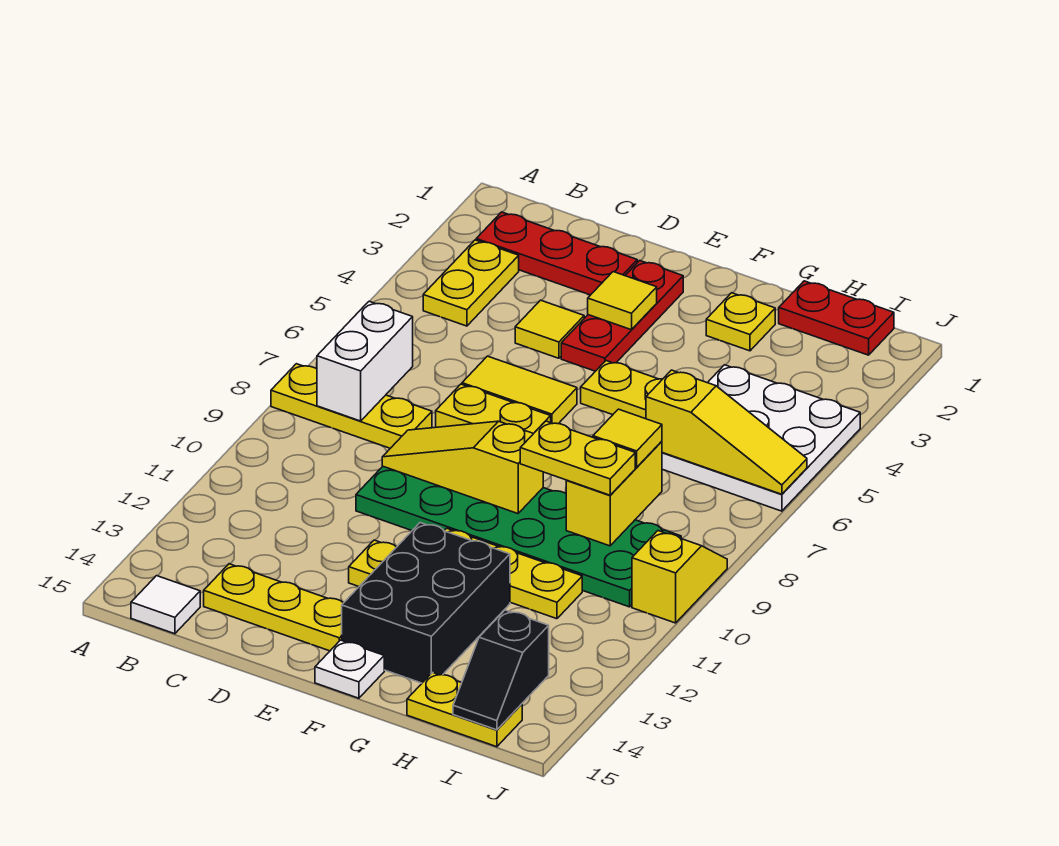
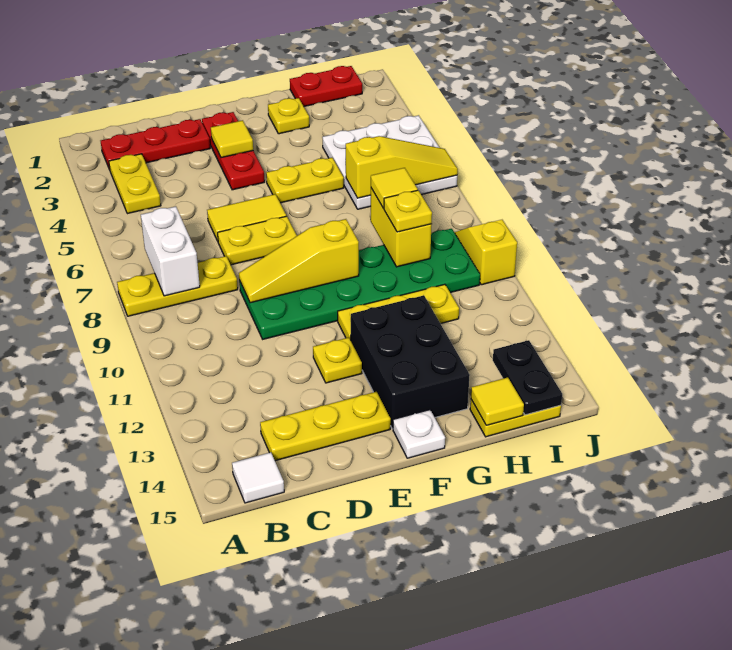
yellow 1x1 tile [515,300,584,358] -> yellow 1x1 tile moved to [471,377,524,425]
yellow 1x2 plate [520,421,635,495] -> yellow 1x1 plate [384,190,432,232]
black 1x2 slope [453,610,549,730] -> black 1x2 plate [493,340,562,415]

